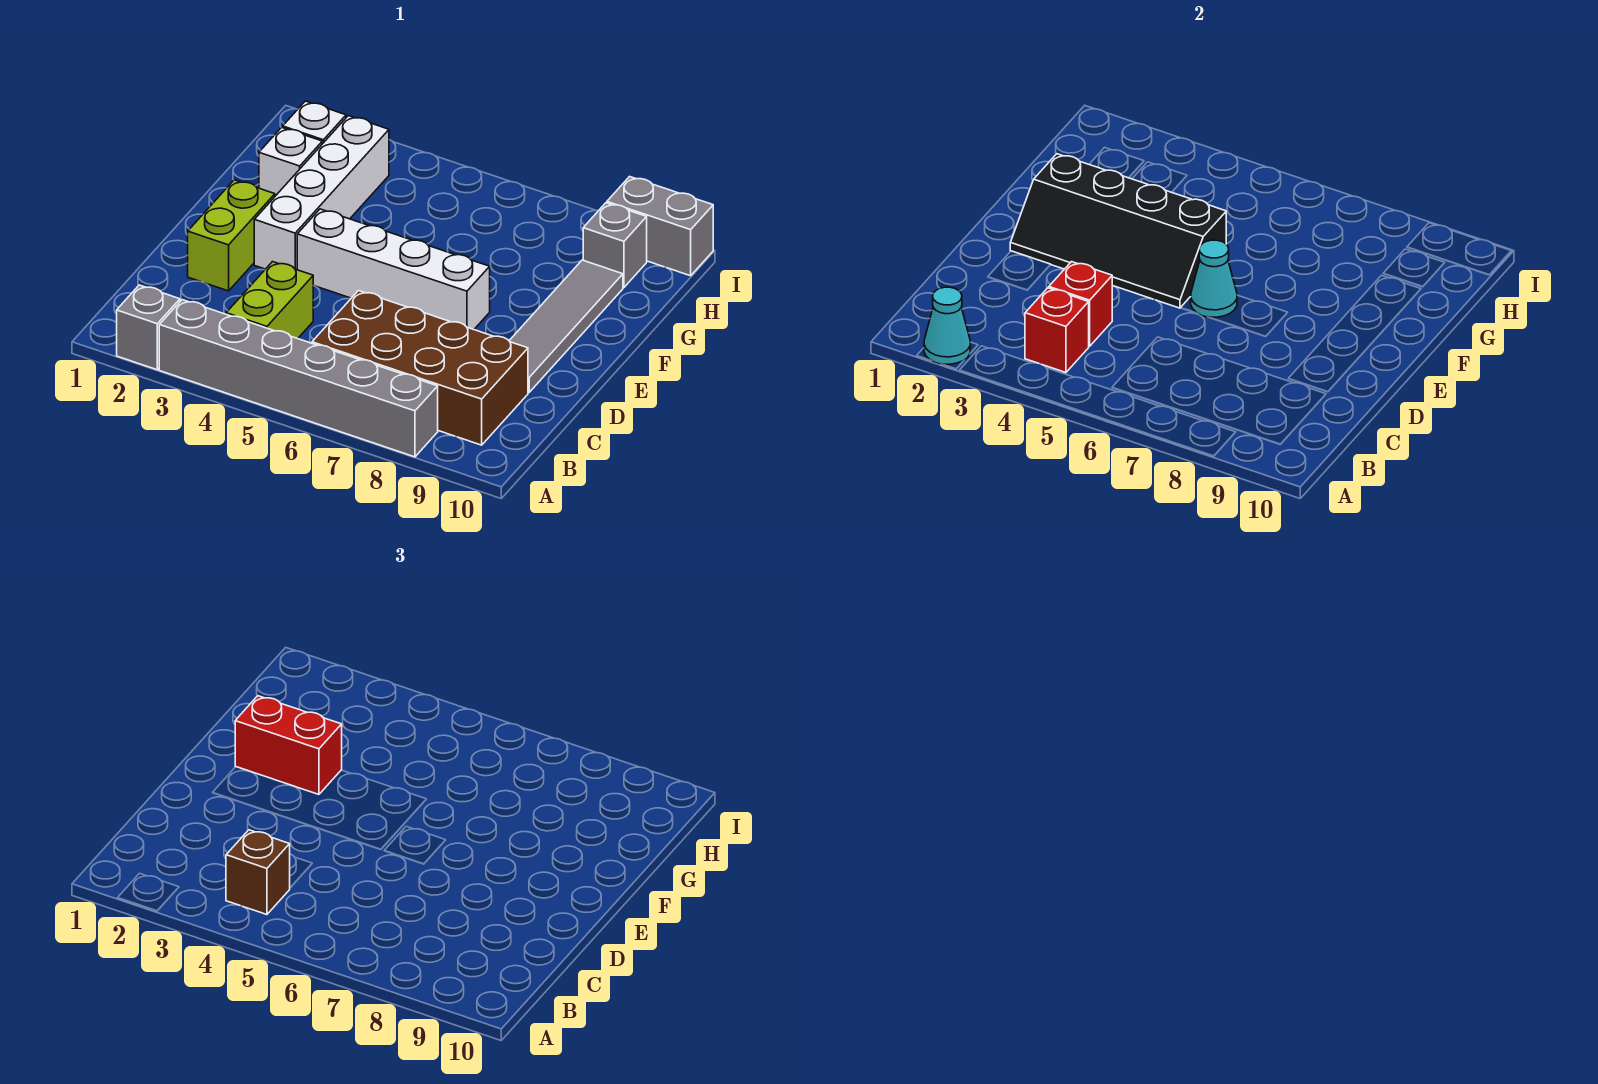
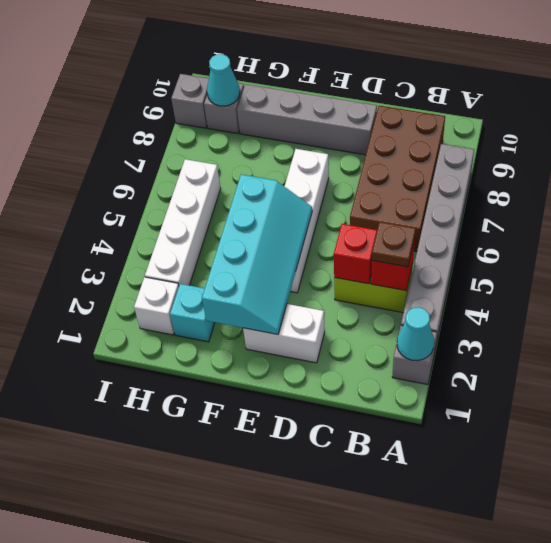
brown 1x1 brick [226,830,290,915] -> brown 1x1 plate [372,222,416,267]
lime 1x2 brick [188,180,275,291] -> white 1x2 brick [243,304,325,363]
grey 1x4 tile [509,260,623,393] -> grey 1x4 brick [237,84,377,155]
black 2x4 slope [1010,154,1226,308] -> cyan 2x4 slope [202,174,312,334]
white 1x4 brick [254,116,389,270] -> white 1x4 brick turned to [145,159,221,285]
cyan 1x1 cone [1191,240,1237,317] -> cyan 1x1 cone moved to [207,54,240,106]
red 1x2 brick [235,696,342,794] -> none
white 1x1 brick [259,127,322,196] -> cyan 1x1 brick [170,284,215,342]
grey 1x2 brick [607,177,713,276] -> grey 1x1 brick [171,74,209,128]

